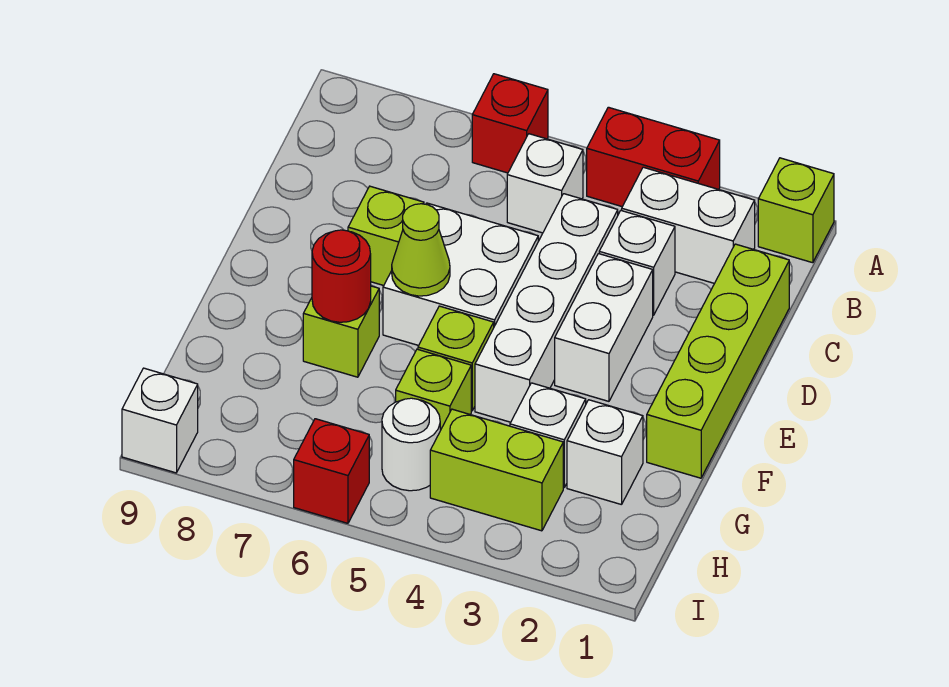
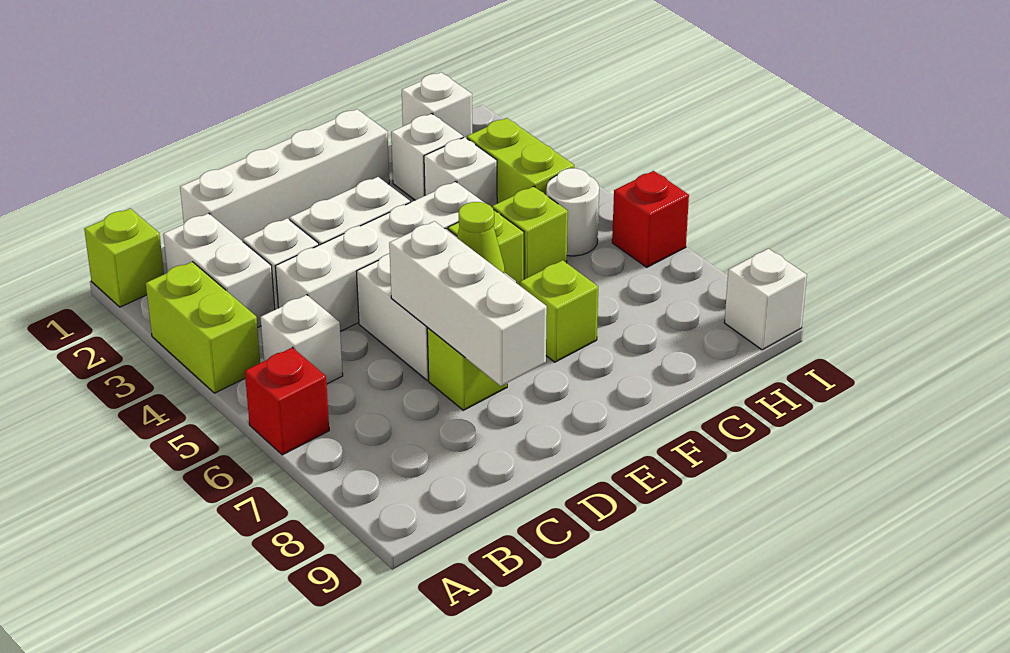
red 1x2 brick [587,107,720,207] -> lime 1x2 brick [146,262,260,393]
lime 1x4 brick [647,244,789,478] -> white 1x4 brick [180,109,389,241]
none -> white 1x3 brick [389,221,547,386]
red 1x1 round brick [312,230,371,322] -> none
none -> white 1x1 brick [402,72,472,138]

